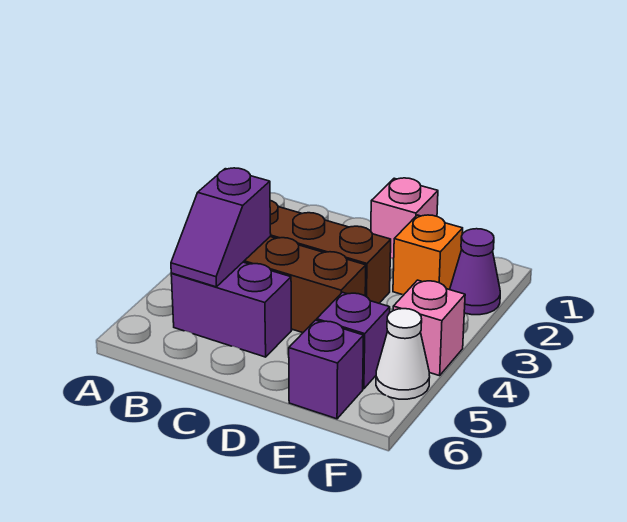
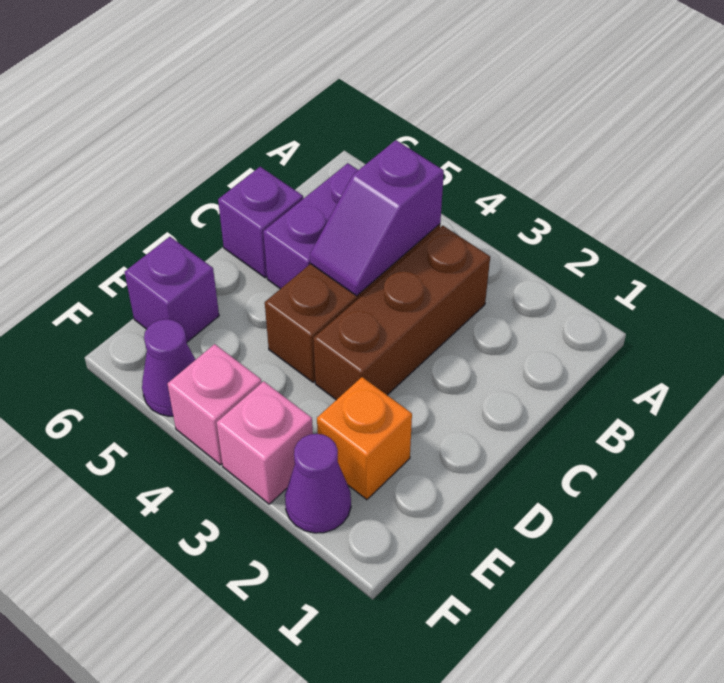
purple 1x2 slope [171,168,271,287] -> purple 1x2 slope turned to [310,140,444,296]
pink 1x1 brick [371,178,438,259] -> pink 1x1 brick moved to [217,381,313,504]
purple 1x1 brick [317,292,390,389] -> purple 1x1 brick moved to [218,167,303,278]
white 1x1 cone [376,309,430,399] -> purple 1x1 cone [142,319,196,416]

